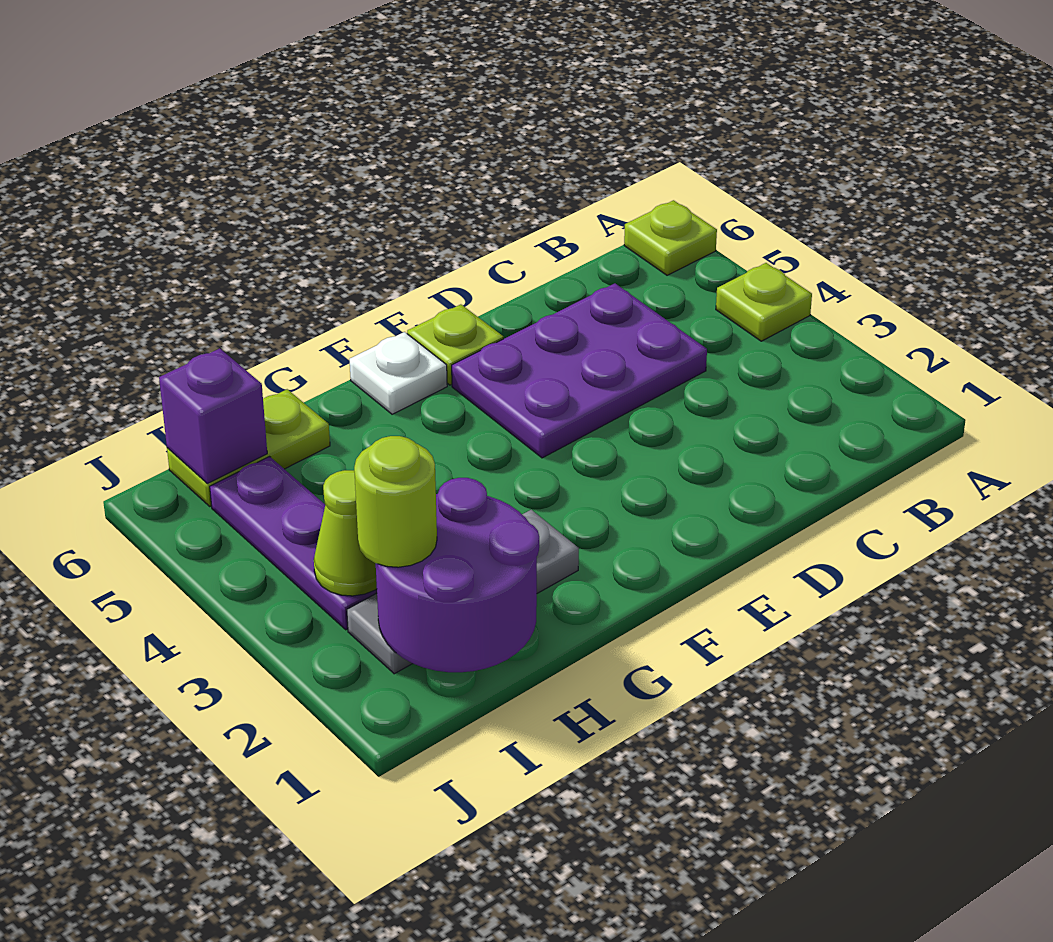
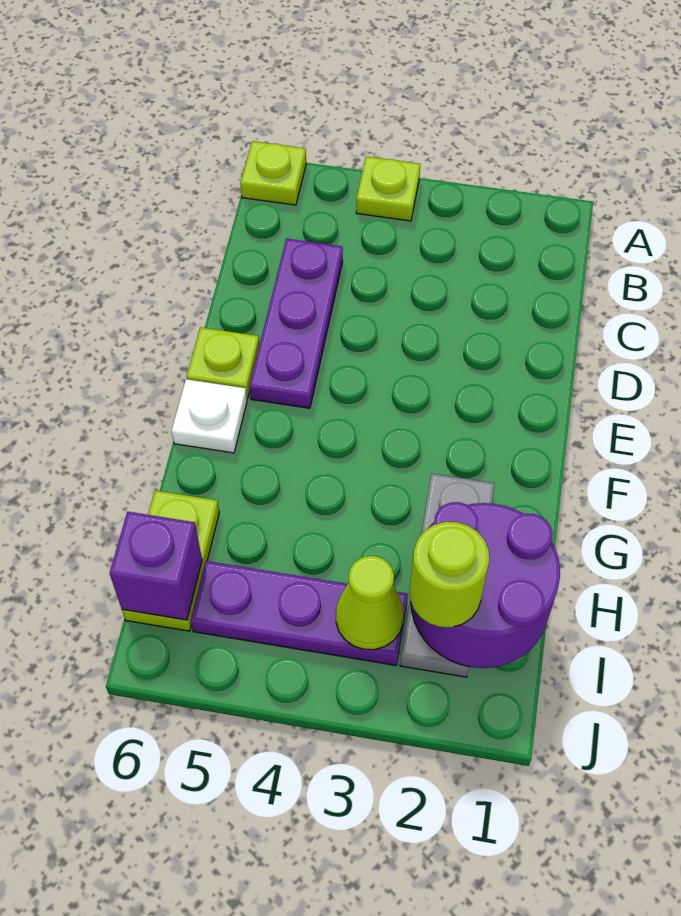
purple 2x3 plate [452,283,707,458] -> purple 1x3 plate [249,239,343,408]

